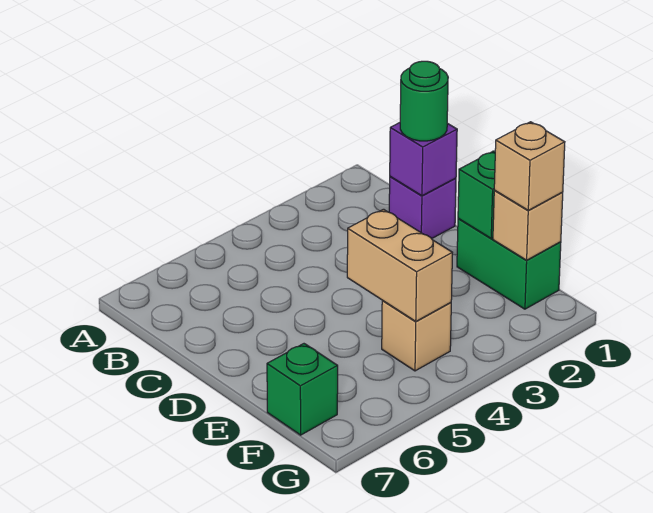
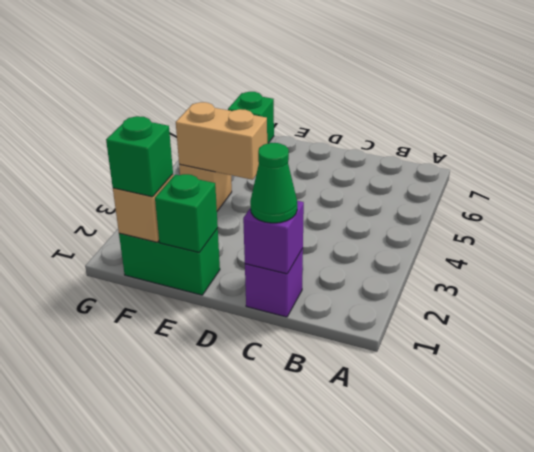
green 1x1 round brick [400,61,448,141] -> green 1x1 cone [250,143,297,223]
tan 1x1 brick [494,122,565,211] -> green 1x1 brick [106,116,173,197]

